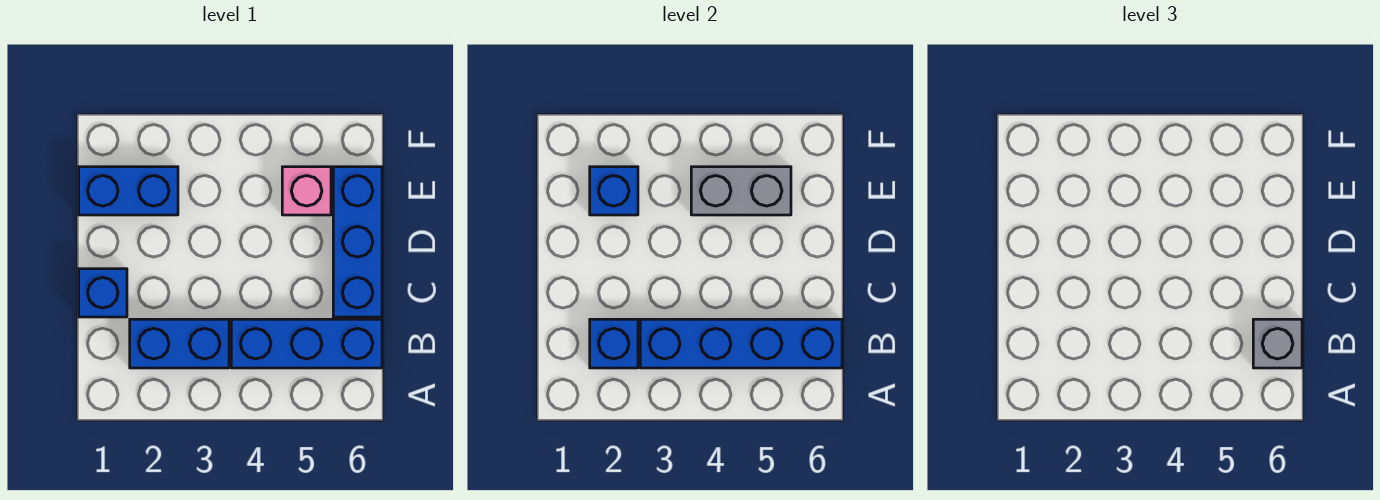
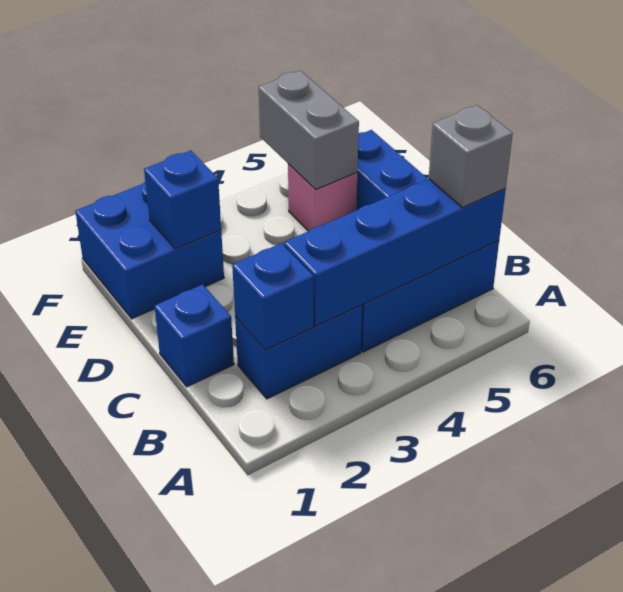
blue 1x2 brick [79,167,178,215] -> blue 2x2 brick [75,182,224,319]
grey 1x2 brick [691,167,791,215] -> grey 1x2 brick turned to [259,71,359,189]

